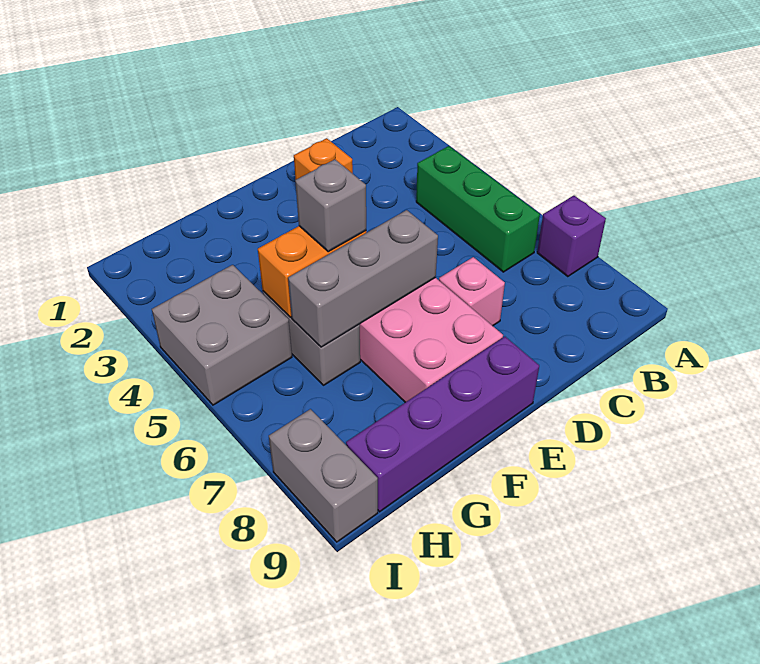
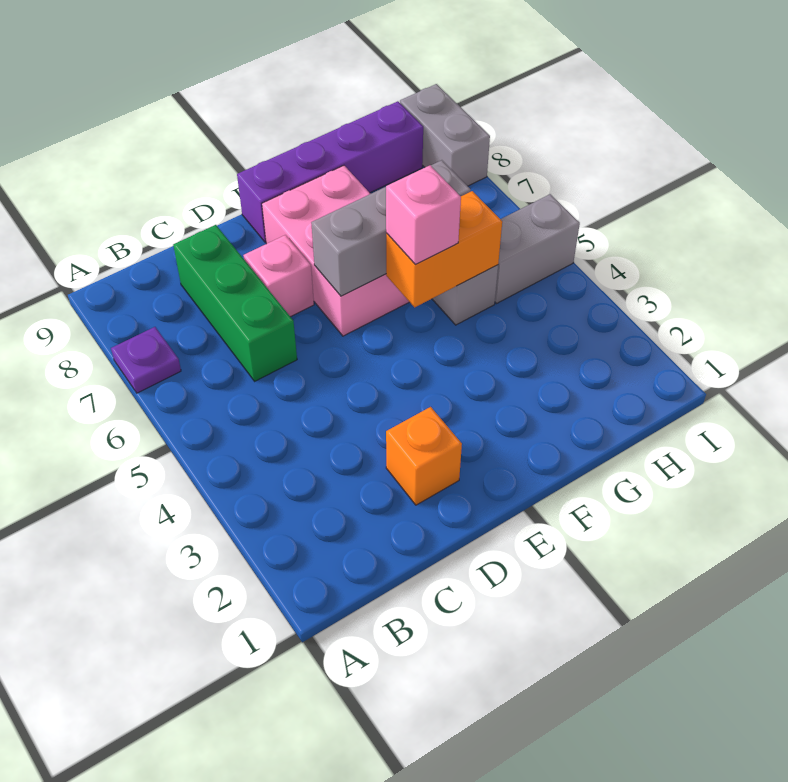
purple 1x1 brick [537,196,606,277] -> purple 1x1 plate [111,327,181,393]
green 1x3 brick [416,146,540,272] -> green 1x3 brick moved to [173,225,297,381]
grey 1x1 brick [295,159,366,252] -> pink 1x1 brick [386,165,461,264]
grey 2x2 brick [152,265,292,405] -> grey 1x2 brick [495,194,580,303]

